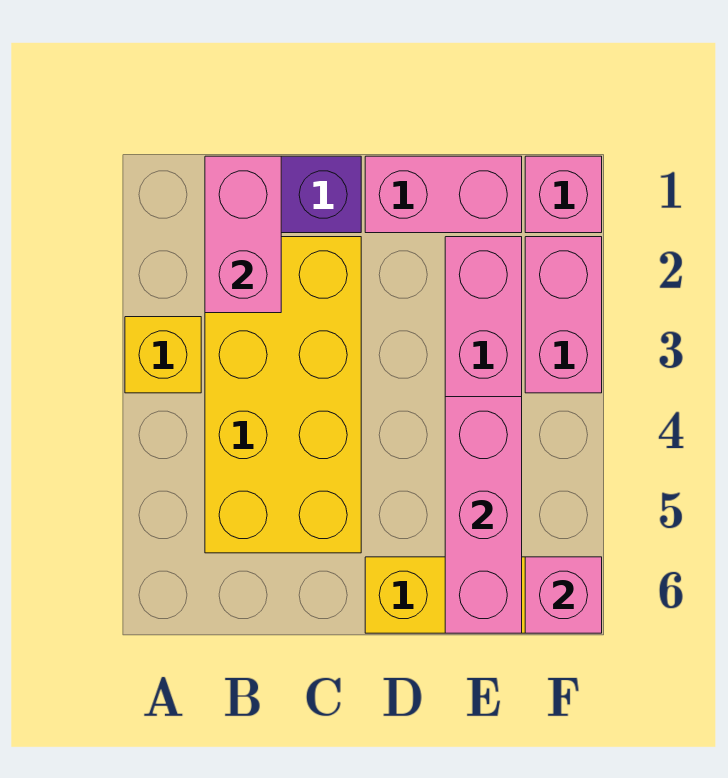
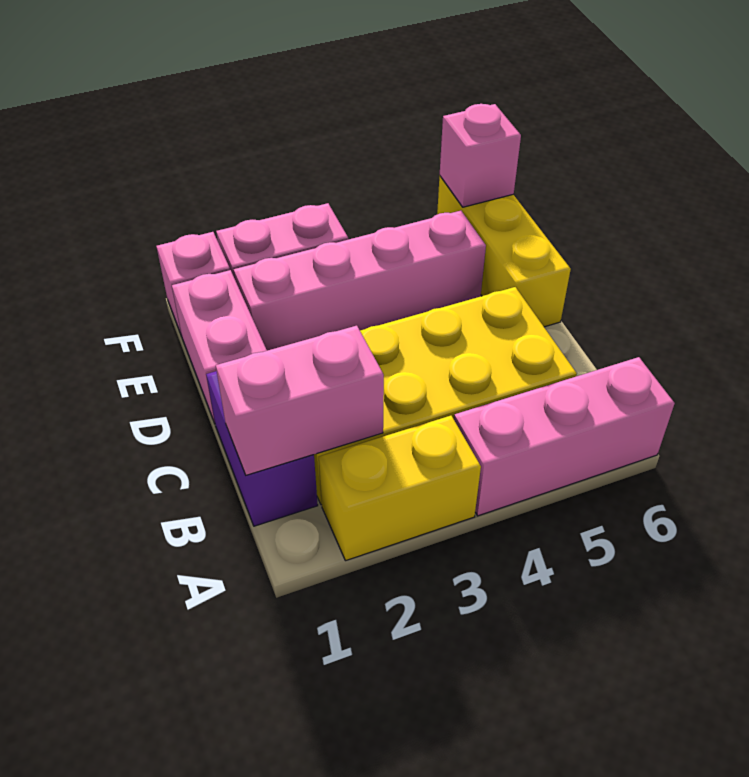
yellow 1x1 brick [125,317,201,393] -> yellow 1x2 brick [319,416,481,561]
pink 1x3 brick [445,397,522,633] -> pink 1x3 brick moved to [454,357,675,516]

